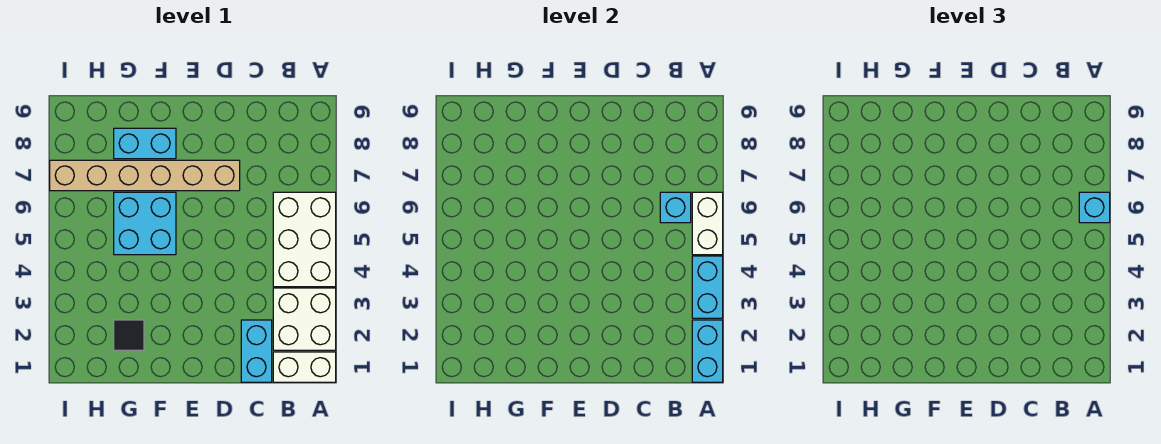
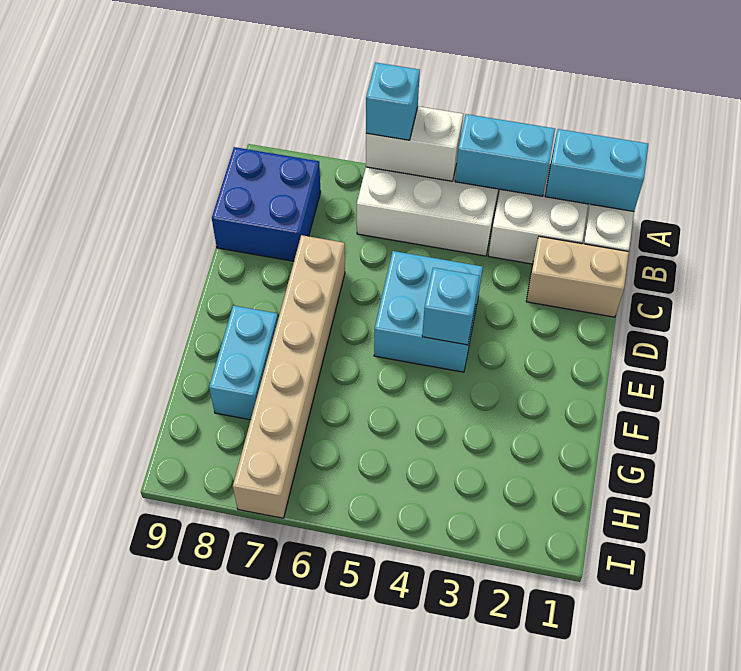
cyan 1x1 brick [660,192,691,223] -> cyan 1x1 brick moved to [422,268,479,345]
none -> blue 2x2 brick [212,147,321,261]
cyan 1x2 brick [241,320,272,382] -> tan 1x2 brick [526,236,629,317]
cyan 2x2 brick [114,192,176,255] -> cyan 2x2 brick moved to [374,251,483,372]
black 1x1 tile [114,320,144,350] -> none

